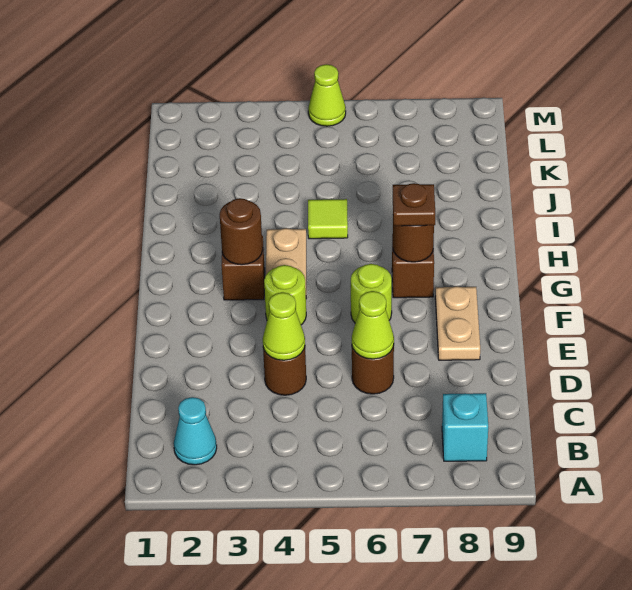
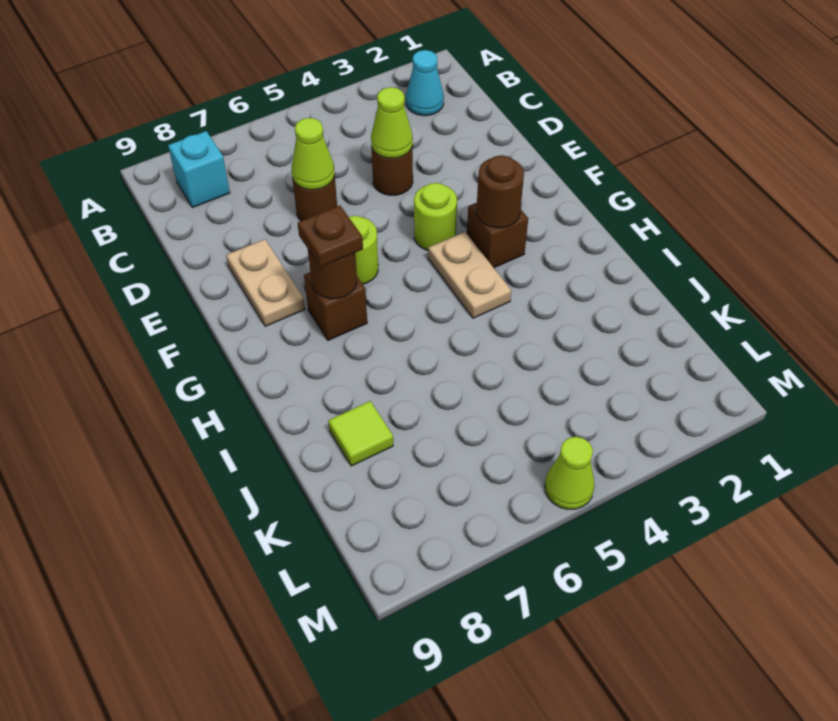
lime 1x1 tile [308,199,348,239] -> lime 1x1 tile moved to [328,401,393,466]

